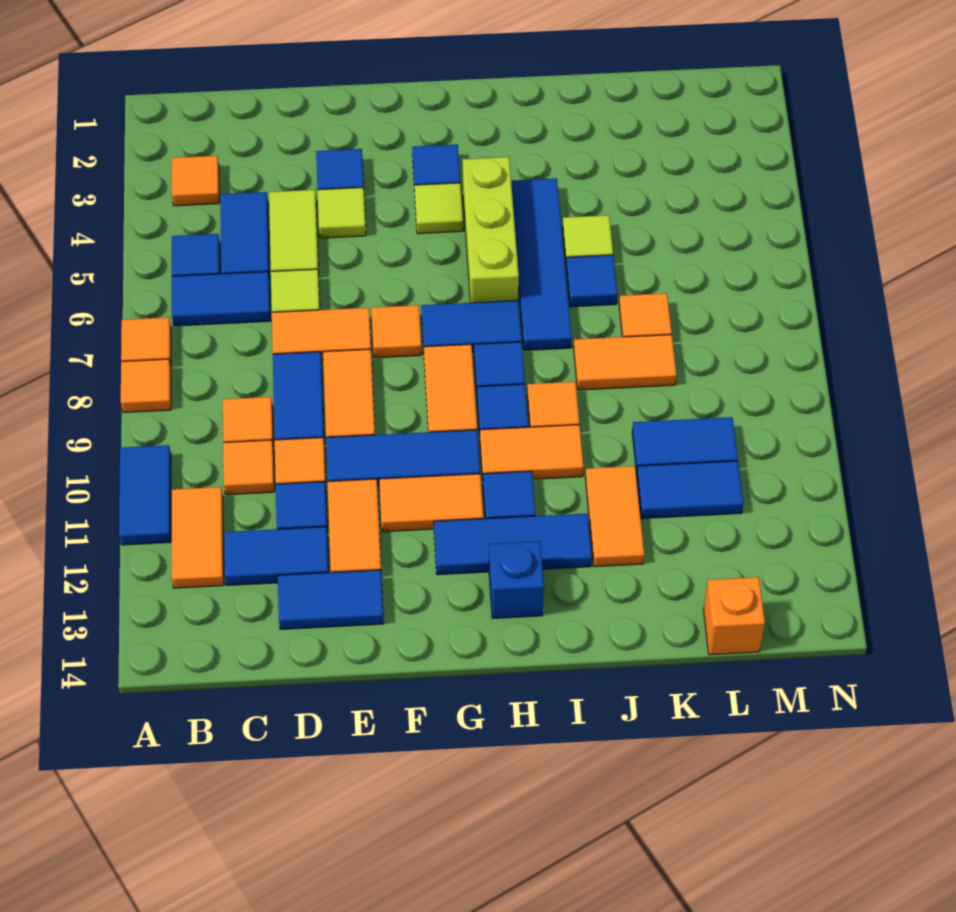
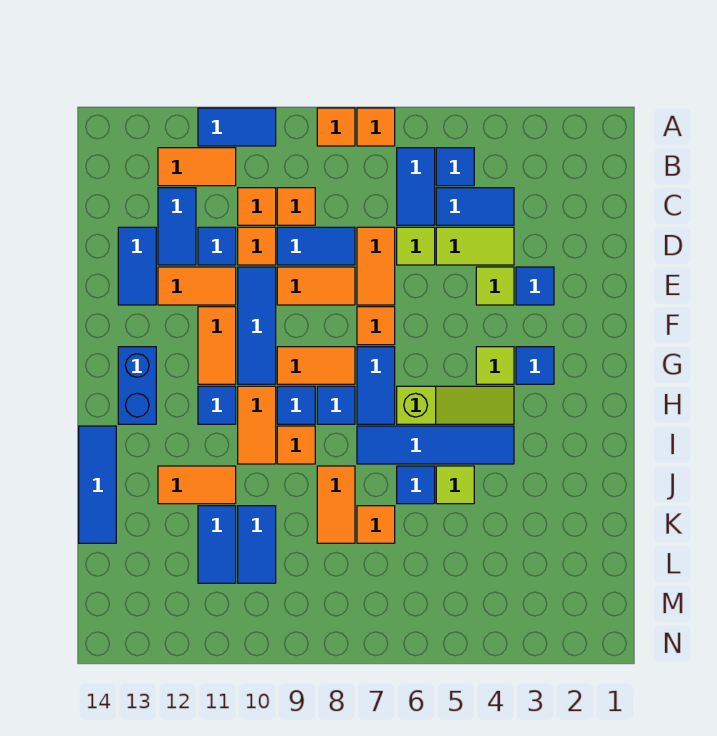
orange 1x1 tile [172,156,220,206] -> none
blue 1x3 tile [434,514,592,575] -> blue 1x3 tile moved to [79,426,116,543]
lime 1x3 brick [463,157,519,303] -> lime 1x3 slope [397,386,514,424]
blue 1x1 brick [489,541,544,618] -> blue 1x2 brick [118,347,156,424]
orange 1x1 brick [704,577,765,655] -> none

